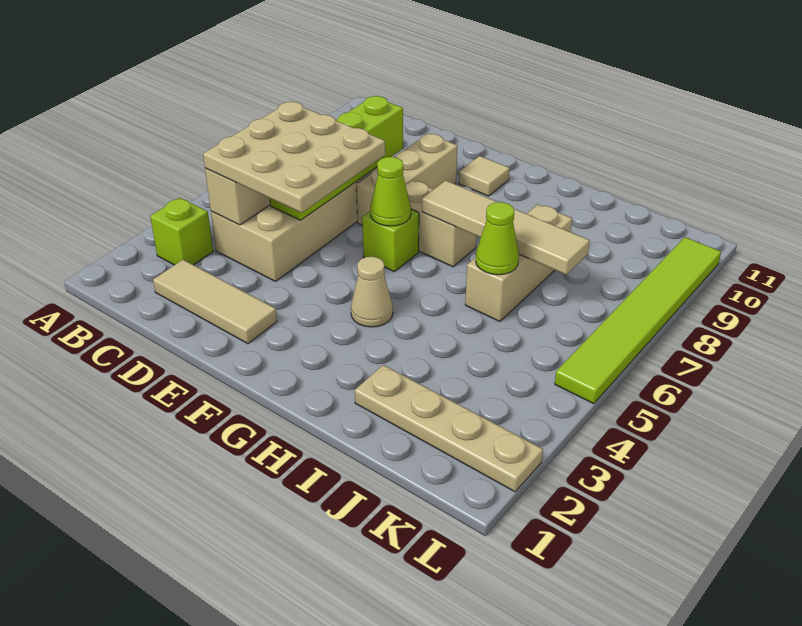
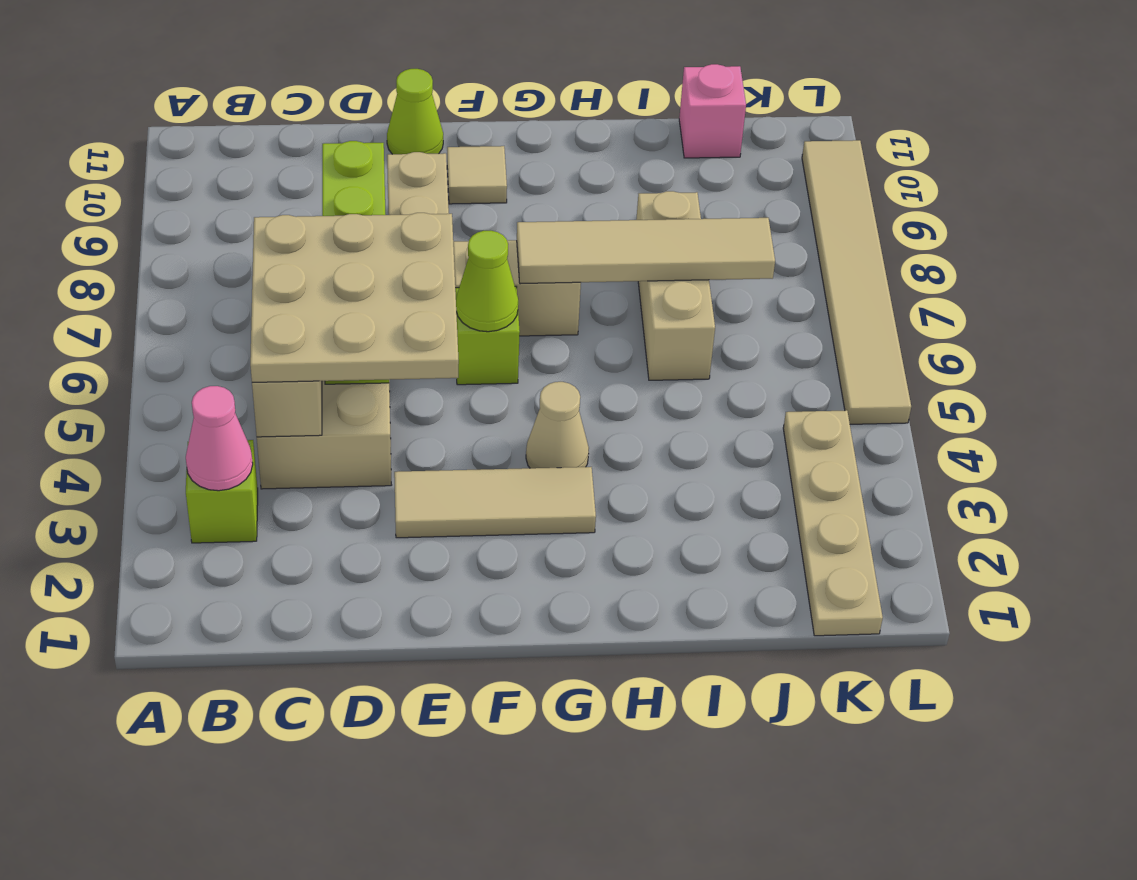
none -> pink 1x1 cone [186,386,253,491]
tan 1x3 tile [153,260,277,344] -> tan 1x3 tile moved to [394,467,596,538]
tan 1x4 plate [355,365,543,492] -> tan 1x4 plate turned to [783,410,883,636]
lime 1x1 cone [476,202,519,275] -> lime 1x1 cone moved to [387,69,443,154]
none -> pink 1x1 brick [679,64,746,158]
lime 1x6 tile [555,237,721,404] -> tan 1x6 tile [802,140,911,424]

